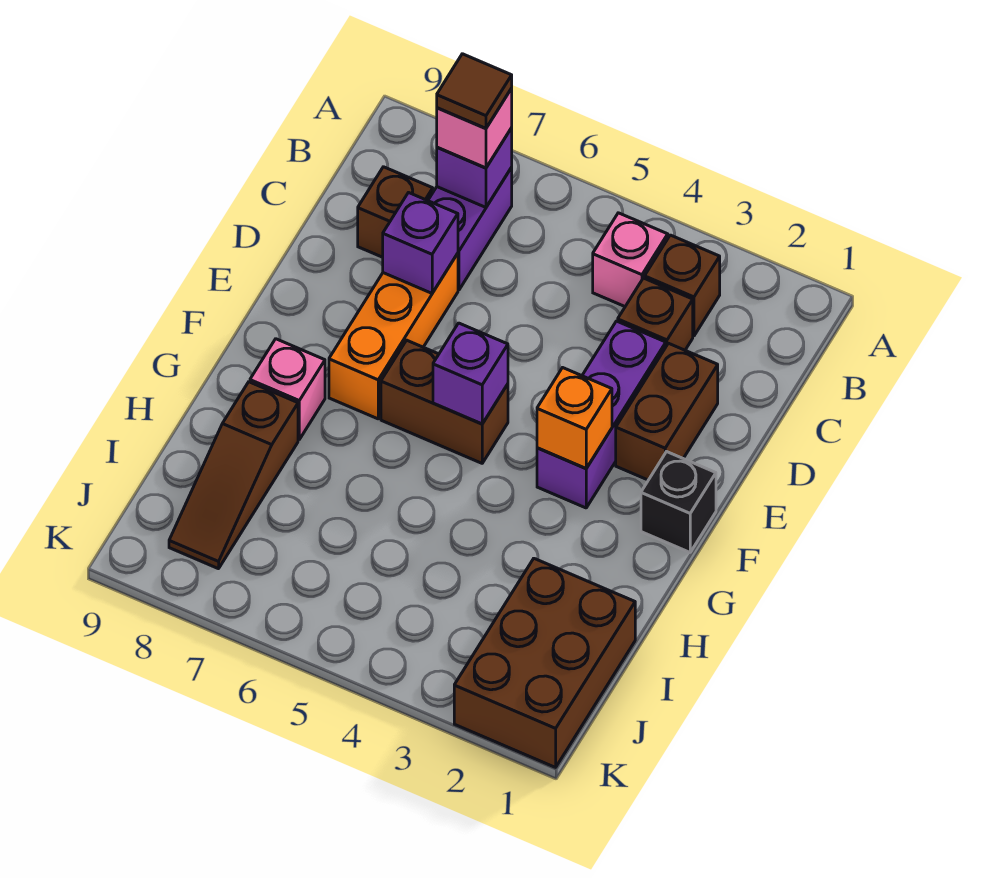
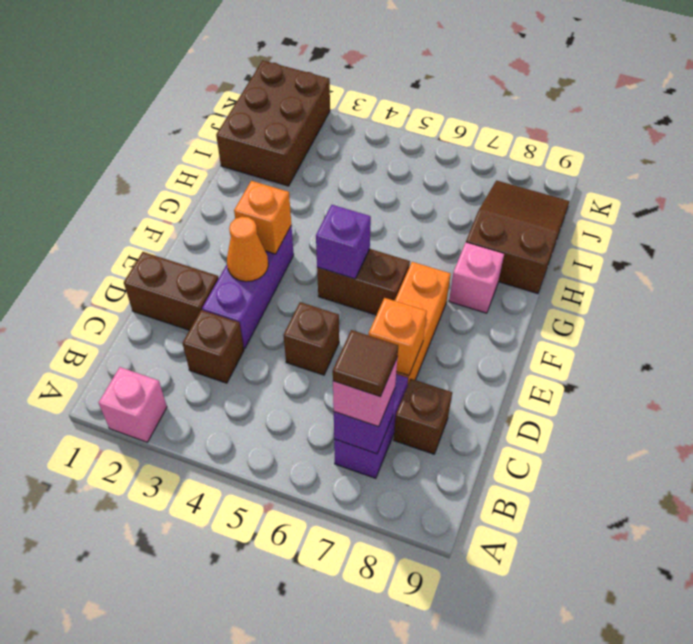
brown 1x1 brick [645,235,720,336] -> brown 1x1 brick moved to [283,302,339,375]
pink 1x1 brick [593,213,668,306] -> pink 1x1 brick moved to [98,367,167,442]
brown 1x2 brick [616,343,718,480] -> brown 1x2 brick turned to [124,252,219,330]
purple 1x1 brick [383,193,458,293] -> orange 1x1 brick [369,298,427,376]
none -> orange 1x1 cone [227,217,268,282]
black 1x1 brick [641,452,716,552] -> none
brown 1x3 slope [169,382,298,569] -> brown 2x3 slope [466,181,569,294]

